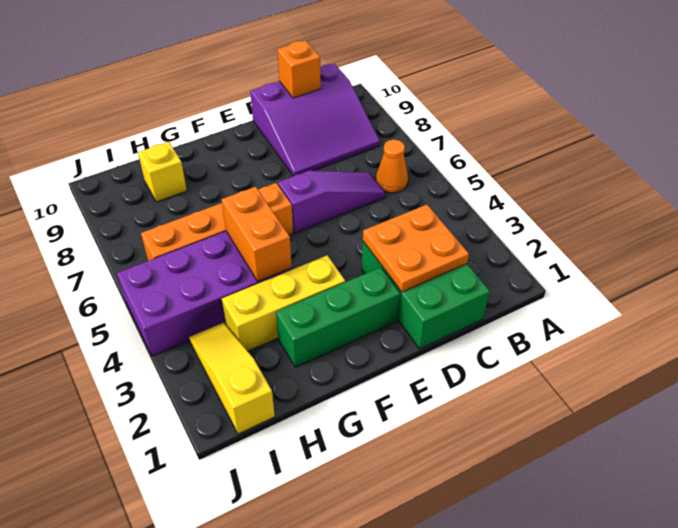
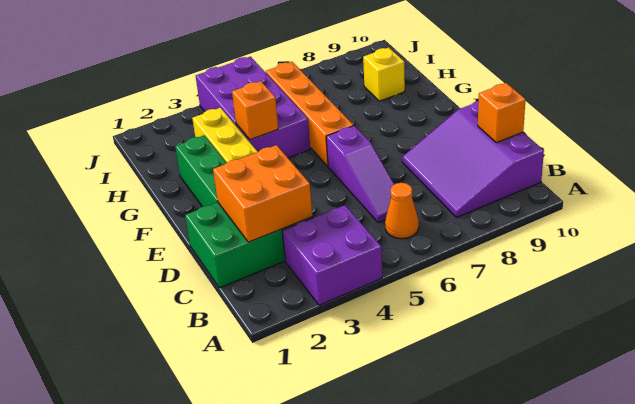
none -> purple 2x2 brick [282,205,382,305]
orange 2x2 plate [363,205,469,292] -> orange 2x2 brick [213,145,312,242]
orange 1x2 brick [222,187,292,282] -> orange 1x1 brick [232,81,278,140]
yellow 1x3 slope [189,322,275,434] -> none

